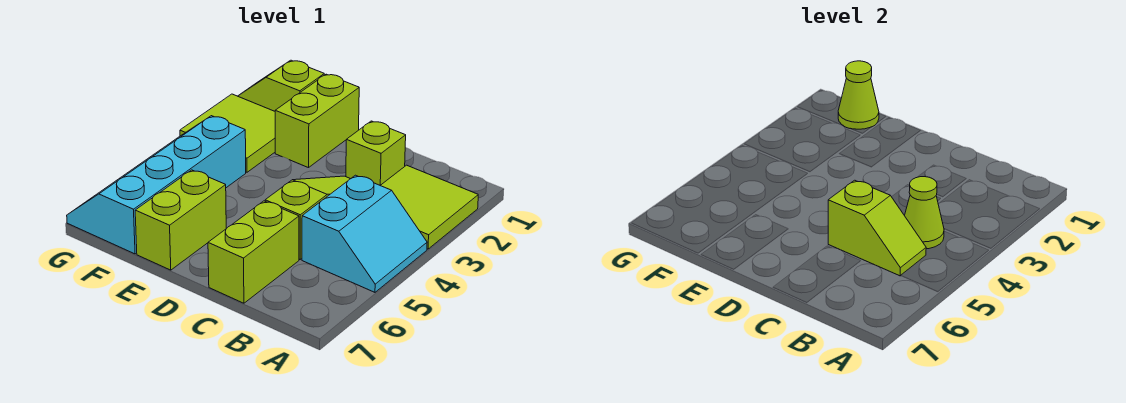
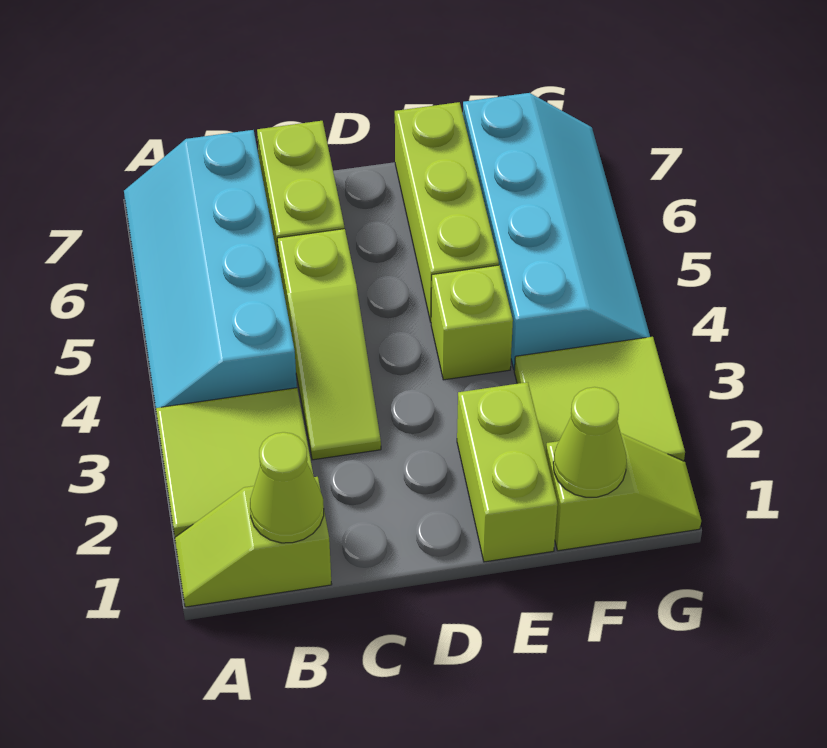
cyan 2x2 slope [302,175,427,292] -> cyan 2x4 slope [124,130,297,408]
lime 1x1 cone [905,177,944,249] -> lime 1x1 cone moved to [250,432,324,543]
lime 1x2 slope [828,180,926,276] -> lime 1x2 slope moved to [175,477,332,607]
lime 1x1 brick [346,121,406,185] -> lime 1x1 brick moved to [431,265,513,380]
lime 1x2 brick [135,170,226,270] -> lime 1x3 brick [395,102,499,322]

